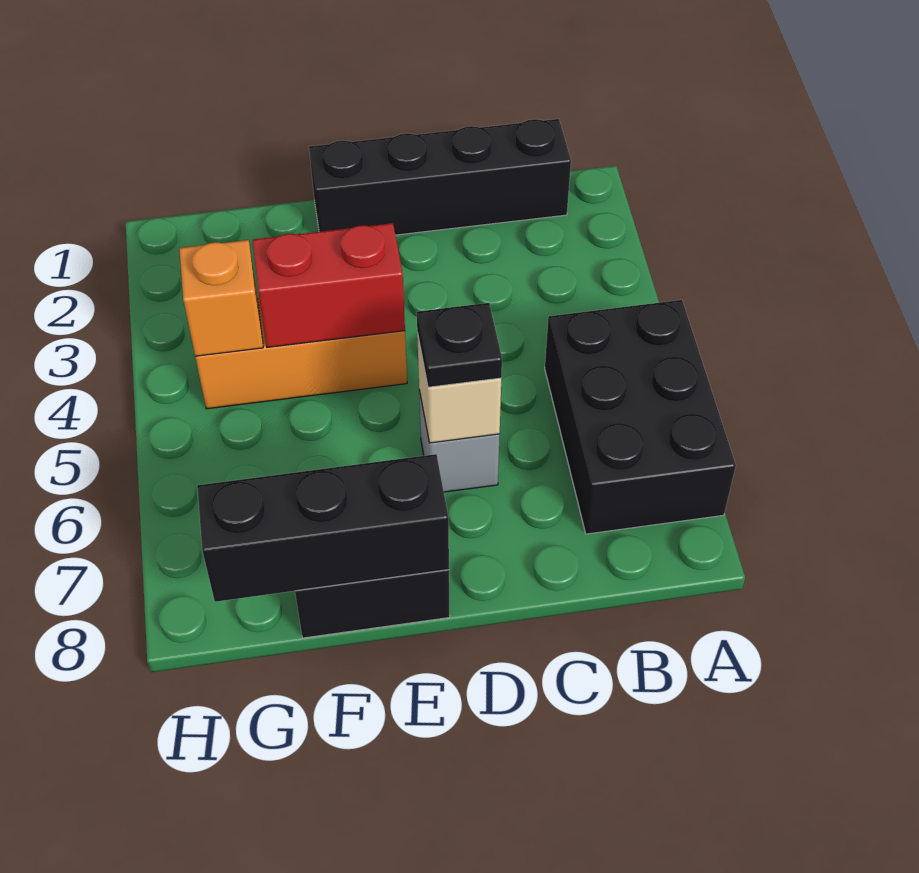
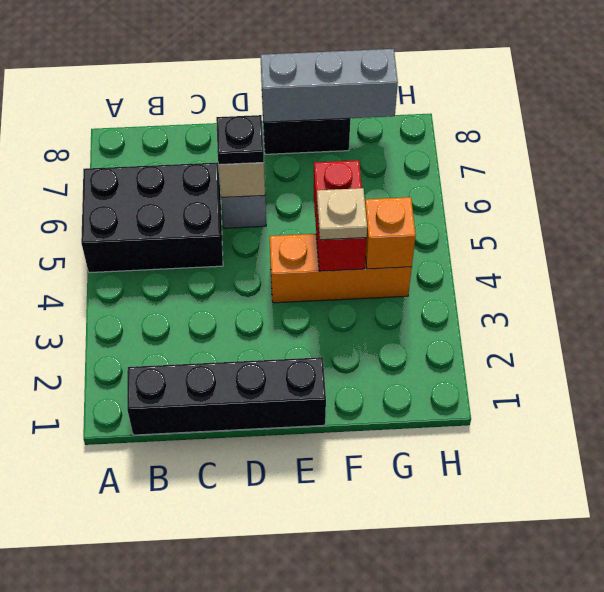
black 2x3 brick [545,300,736,534] -> black 2x3 brick turned to [81,162,223,273]
red 1x2 brick [252,223,405,347] -> red 1x2 brick turned to [314,160,366,271]
black 1x3 brick [197,454,449,602] -> grey 1x3 brick [260,49,398,122]
none -> tan 1x1 plate [317,188,367,240]

